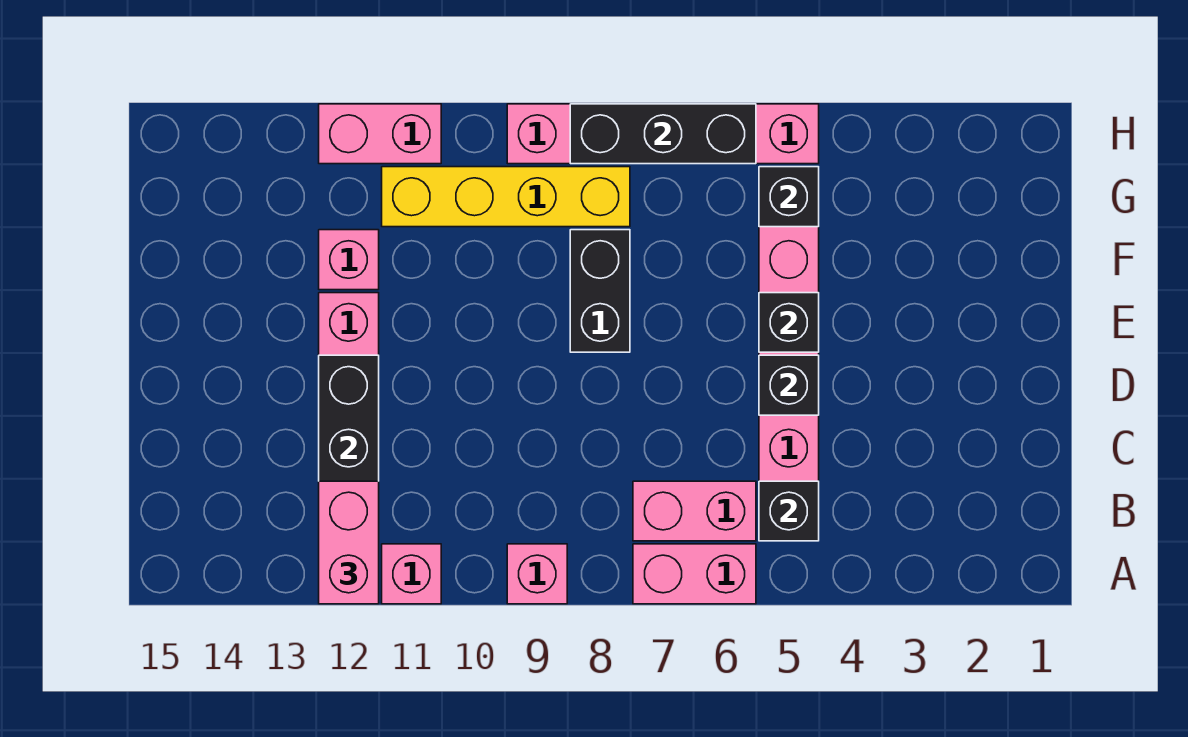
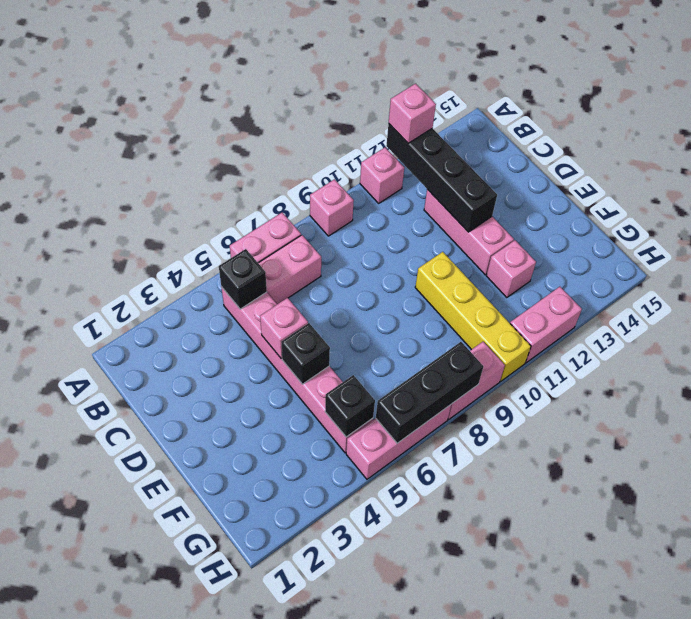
pink 1x2 brick [319,481,379,604] -> pink 1x1 brick [389,84,436,143]
black 1x1 brick [759,355,819,415] -> pink 1x1 brick [260,298,308,359]
black 1x2 brick [570,230,630,352] -> none
yellow 1x4 brick [382,167,630,227] -> yellow 1x4 brick turned to [415,252,531,382]

